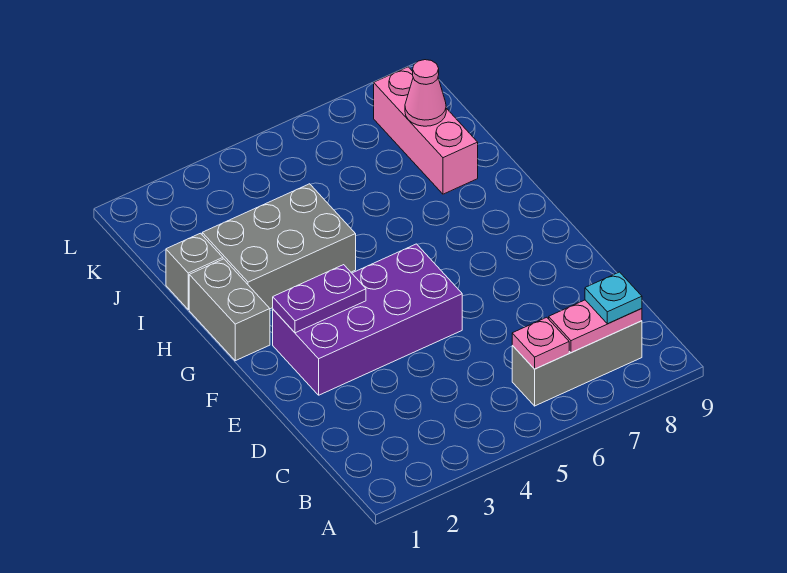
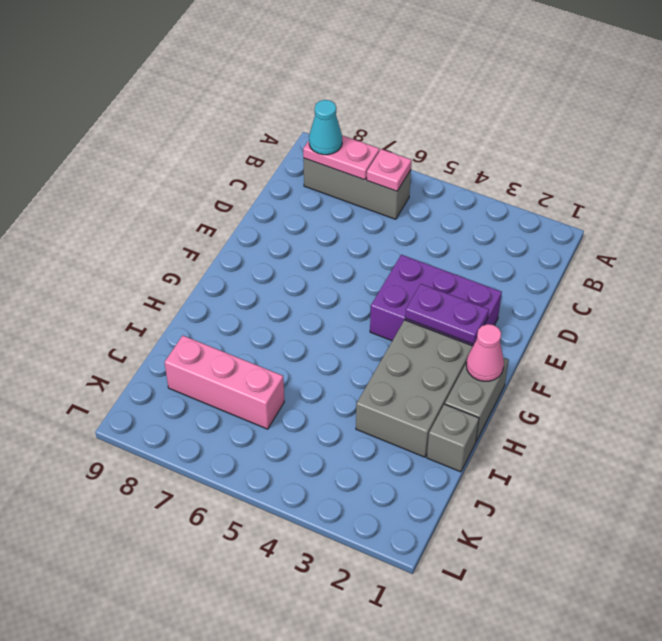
cyan 1x1 plate [585,272,642,324] -> cyan 1x1 cone [309,100,342,155]
purple 2x4 brick [273,244,462,395] -> purple 2x3 brick [370,255,502,346]
grey 2x3 brick [202,184,356,309] -> grey 2x3 brick turned to [356,320,473,457]
pink 1x3 brick [374,67,478,194] -> pink 1x3 brick turned to [165,336,284,429]
pink 1x1 cone [405,60,446,126] -> pink 1x1 cone moved to [466,324,504,381]

